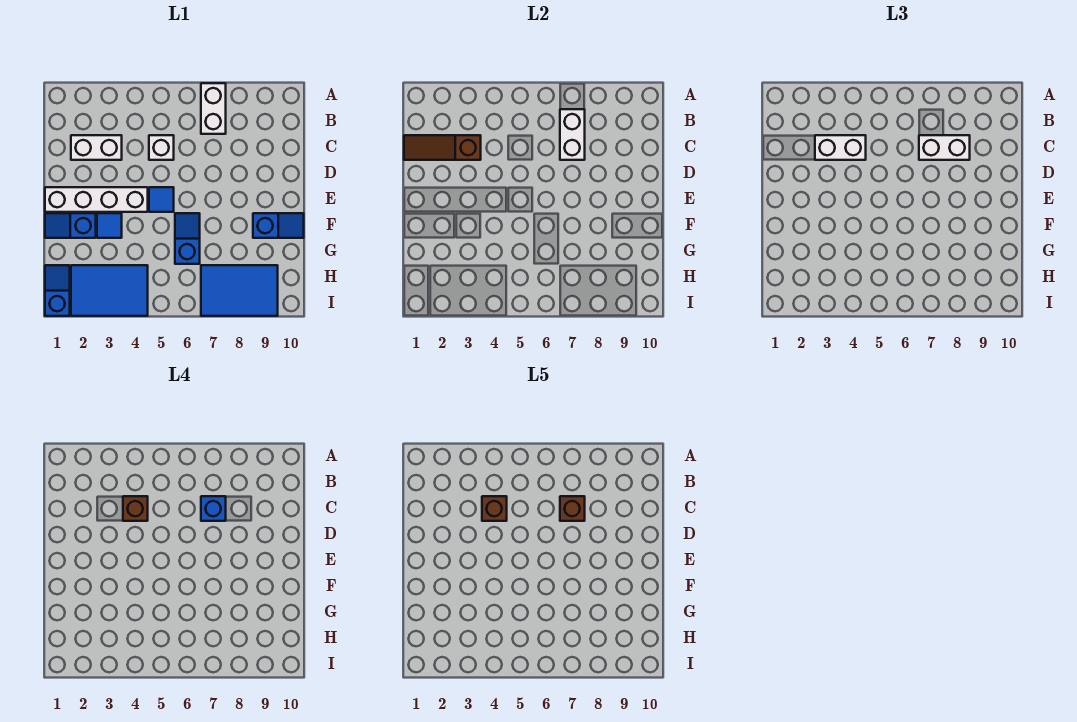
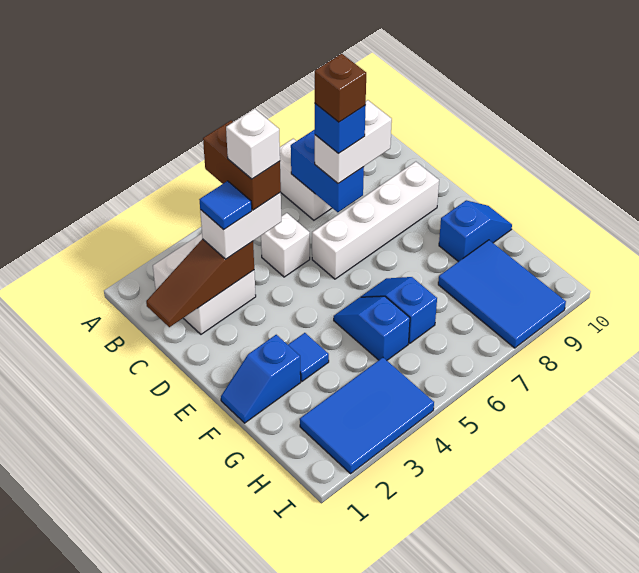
white 1x2 brick [560,109,585,160] -> blue 1x2 brick [291,129,364,212]
white 1x2 brick [71,135,122,160] -> white 2x2 brick [153,233,256,334]
brown 1x1 brick [123,496,148,521] -> brown 1x2 brick [203,121,281,210]
brown 1x1 brick [482,496,507,521] -> white 1x1 brick [226,109,280,179]
white 1x4 brick [45,187,148,212] -> white 1x4 brick moved to [312,162,439,279]
blue 1x1 tile [149,187,174,212] -> blue 1x1 tile moved to [199,181,252,230]
blue 1x2 slope [45,265,70,316] -> blue 1x2 slope moved to [334,296,410,360]
blue 2x3 tile [201,265,278,316] -> blue 2x3 tile turned to [438,240,566,348]

